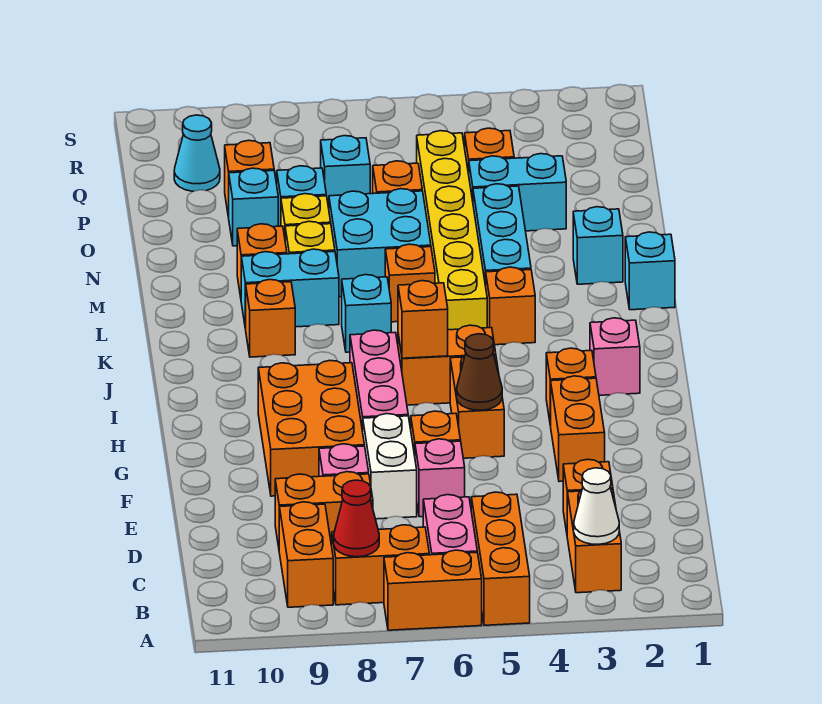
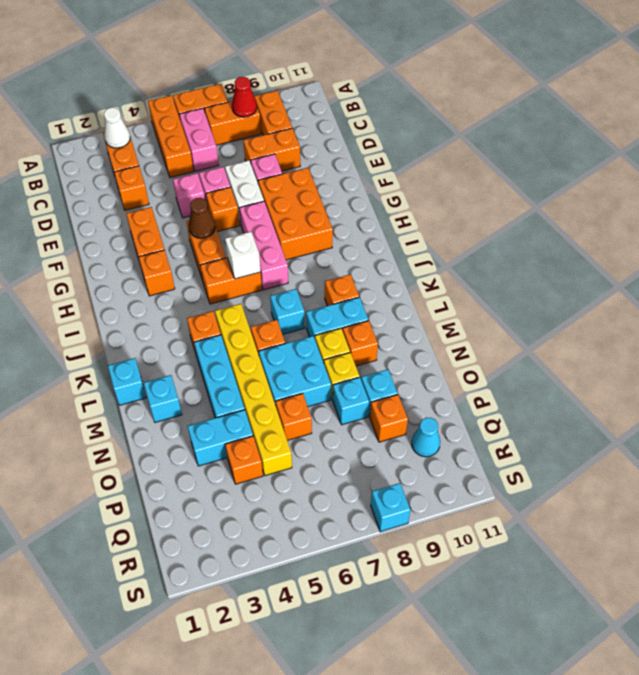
pink 1x1 brick [590,318,640,395] -> pink 1x1 brick moved to [173,173,205,218]
orange 1x1 brick [398,281,448,358] -> white 1x1 brick [225,232,261,279]
cyan 1x1 brick [321,136,370,208] -> cyan 1x1 brick moved to [371,483,410,532]

